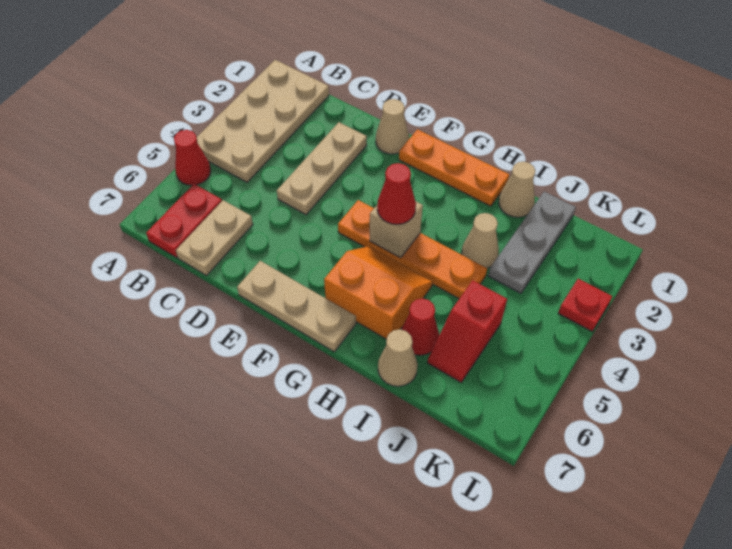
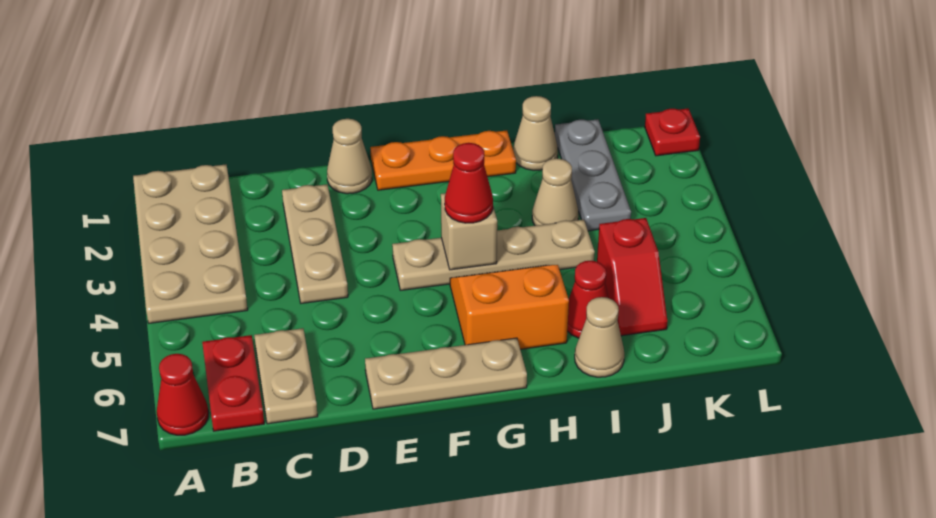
red 1x1 cone [174,130,211,185] -> red 1x1 cone moved to [157,354,209,435]
orange 1x4 plate [338,200,487,299] -> tan 1x4 plate [392,219,595,290]
red 1x1 plate [558,279,612,332] -> red 1x1 plate moved to [645,108,700,156]

